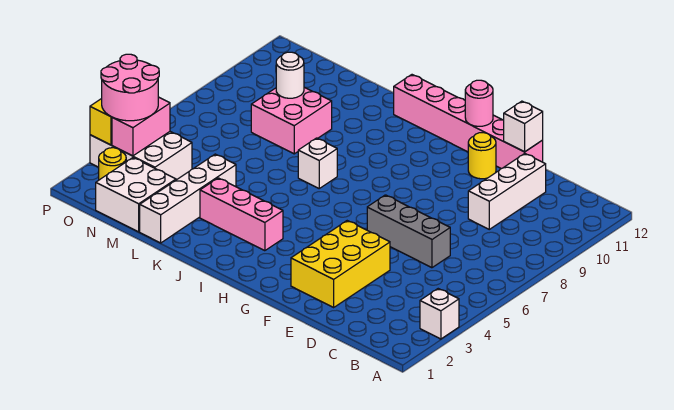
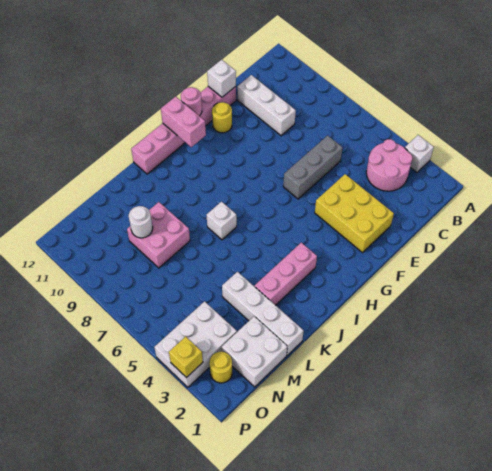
pink 1x2 brick [112,97,170,156] -> pink 1x2 brick moved to [161,97,206,147]
pink 2x2 round brick [101,54,159,121] -> pink 2x2 round brick moved to [366,139,413,191]

